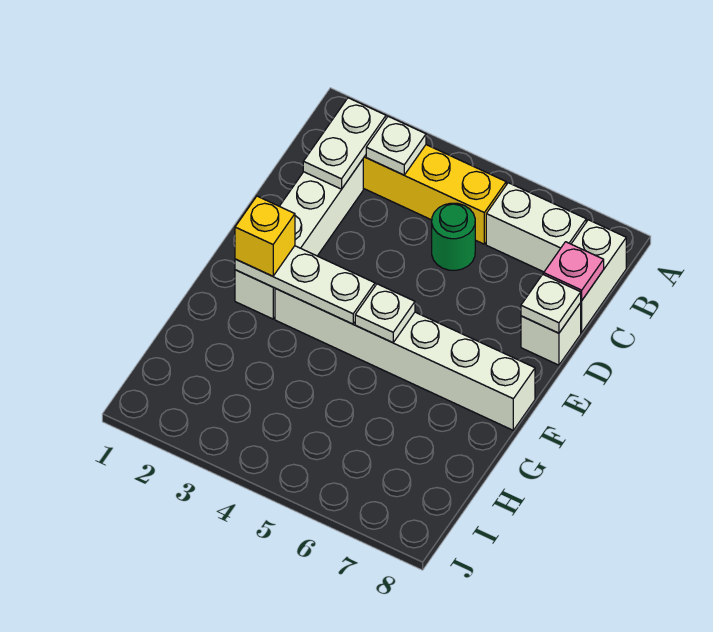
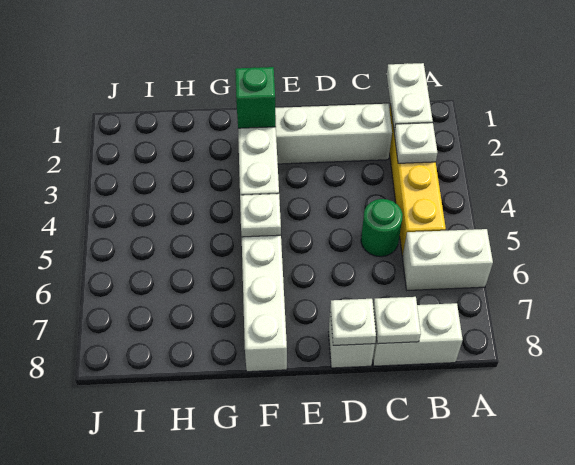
white 1x2 plate [303,98,386,189] -> white 1x2 plate turned to [387,63,433,132]
white 1x2 brick [486,183,586,272] -> white 1x2 brick turned to [402,229,493,290]
pink 1x1 plate [544,242,604,301] -> white 1x1 plate [373,297,421,344]
yellow 1x1 brick [235,196,295,276] -> green 1x1 brick [235,67,276,128]

